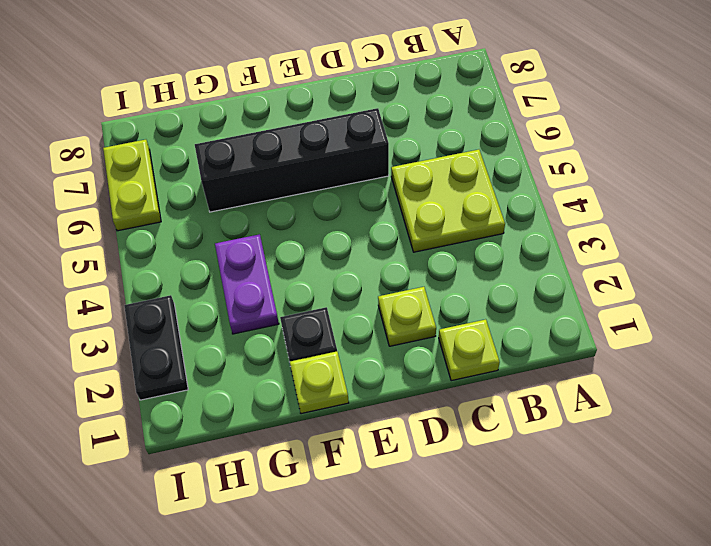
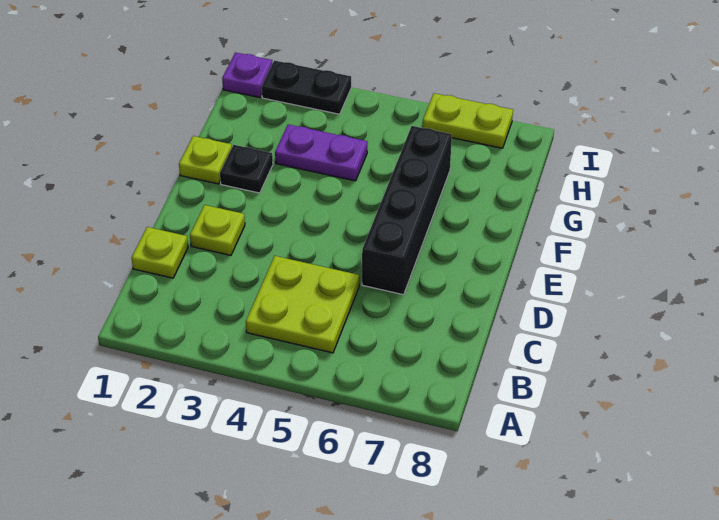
none -> purple 1x1 plate [222,52,272,98]

